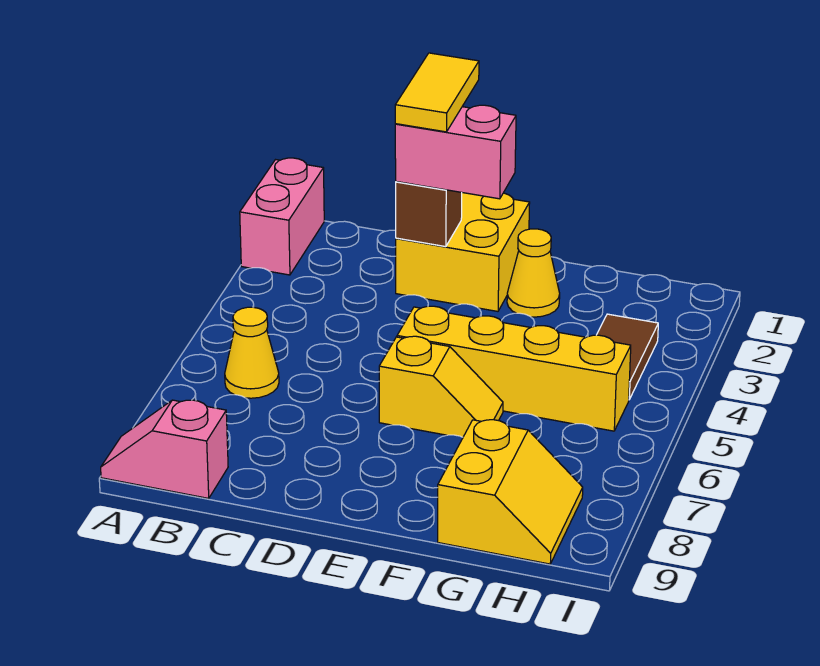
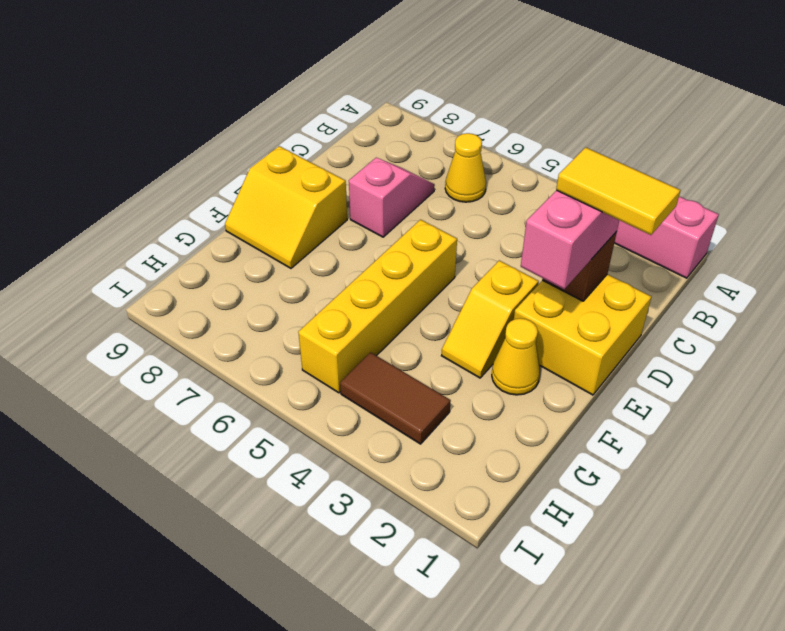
pink 1x2 slope [101,400,228,498] -> pink 1x2 slope moved to [349,158,435,237]
yellow 1x2 slope [379,336,503,437] -> yellow 1x2 slope moved to [441,260,539,378]
yellow 2x2 slope [438,420,583,564] -> yellow 2x2 slope moved to [225,146,347,268]

